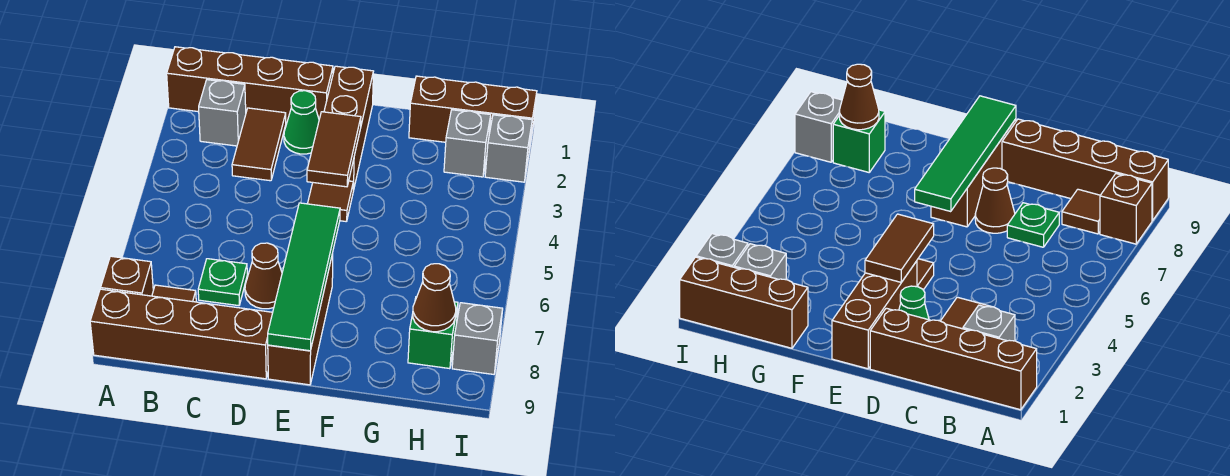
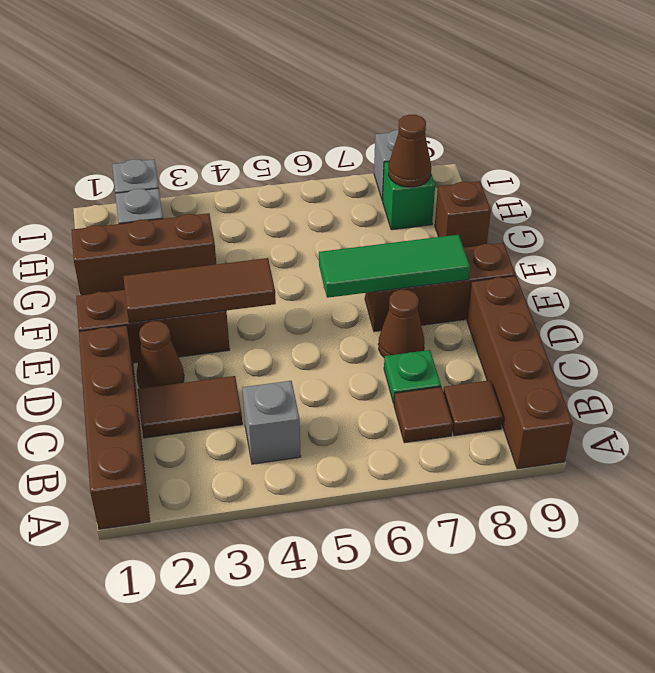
brown 1x1 brick [101,256,153,296] -> brown 1x1 brick moved to [435,181,491,248]
grey 1x1 brick [199,80,246,146] -> grey 1x1 brick moved to [242,381,301,464]
green 1x1 cone [284,91,319,154] -> brown 1x1 cone [136,321,184,388]
brown 1x2 tile [307,112,361,187] -> brown 1x3 tile [123,258,276,323]
brown 1x1 tile [308,181,353,222] -> brown 1x1 tile moved to [394,387,453,443]
green 1x4 tile [268,203,340,351] -> green 1x3 tile [319,235,470,298]
brown 1x3 brick [409,76,537,144] -> brown 1x3 brick turned to [72,213,216,295]

